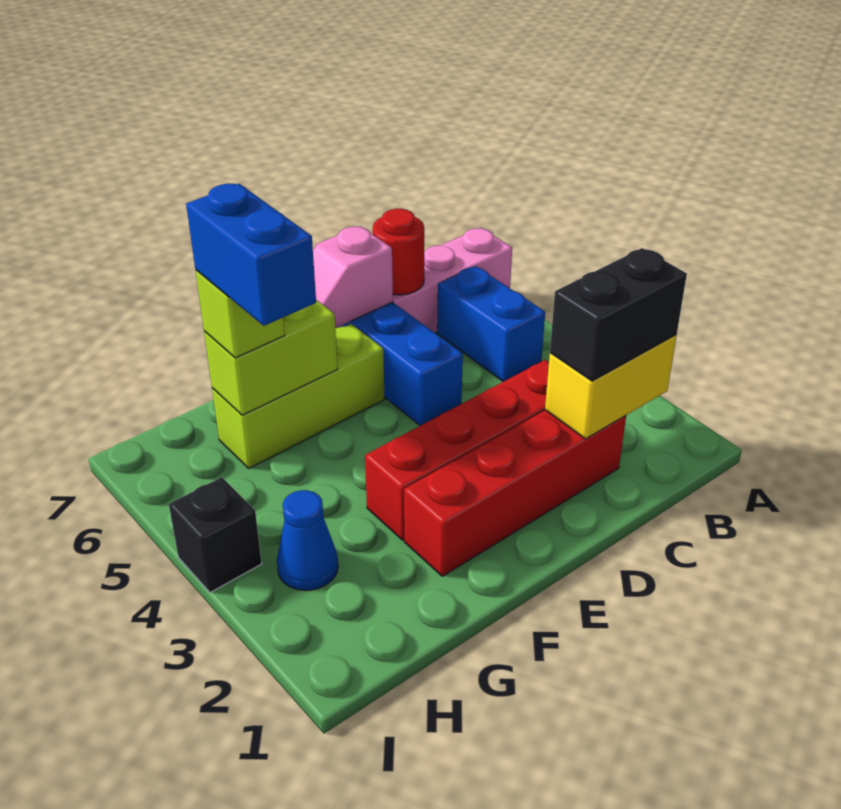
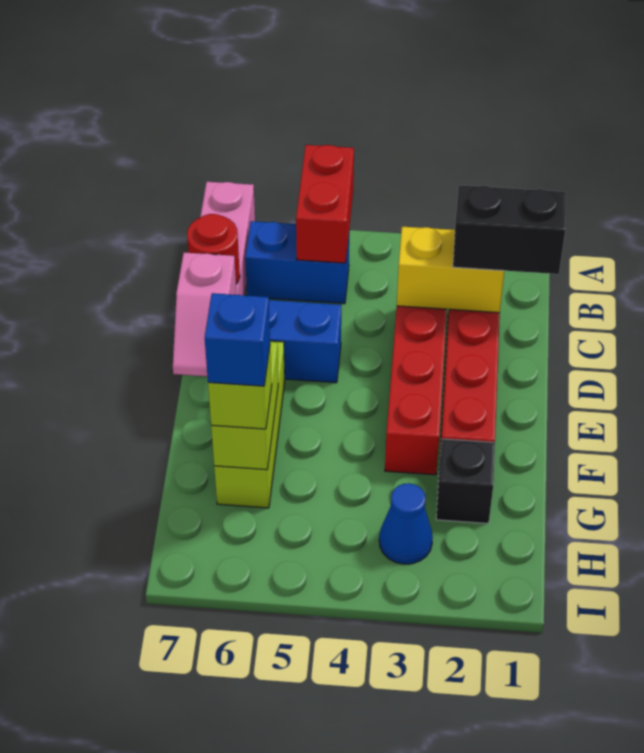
none -> red 1x2 brick [296,145,354,263]
yellow 1x2 brick [545,335,677,439] -> yellow 1x2 brick turned to [397,227,504,313]
black 1x2 brick [550,248,687,381] -> black 1x2 brick turned to [453,185,566,274]
blue 1x2 brick [186,184,316,326] -> blue 1x1 brick [205,293,270,386]
black 1x1 brick [169,477,262,592] -> black 1x1 brick moved to [436,439,495,523]

